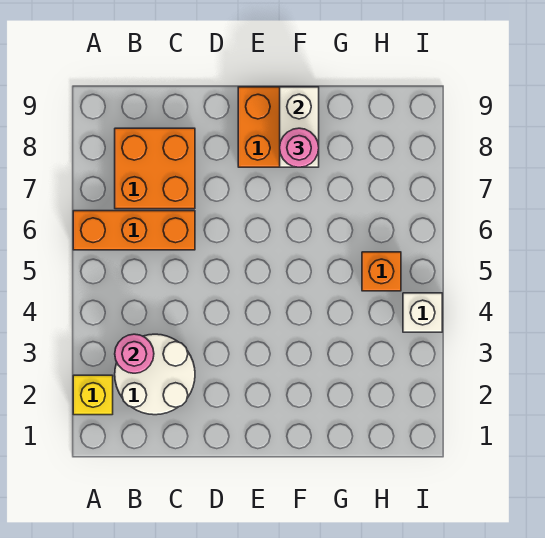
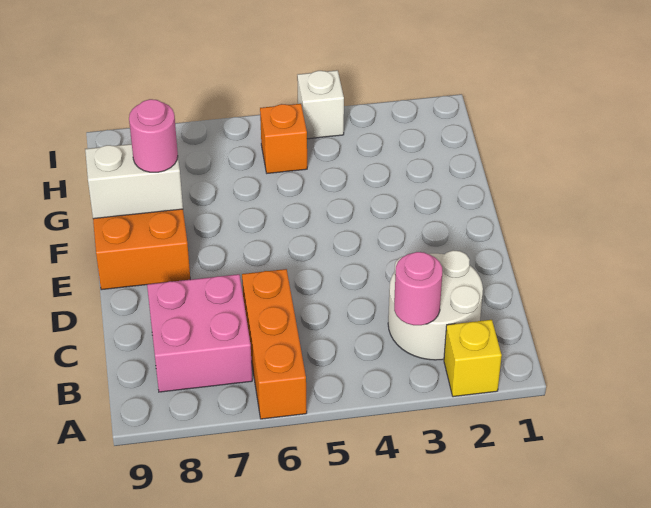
orange 2x2 brick [115,128,195,209] -> pink 2x2 brick [147,274,252,392]

